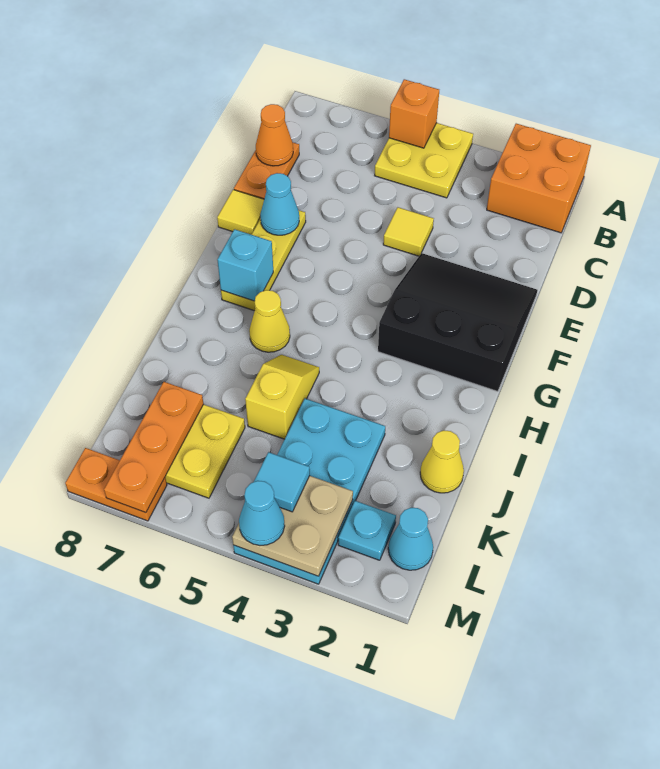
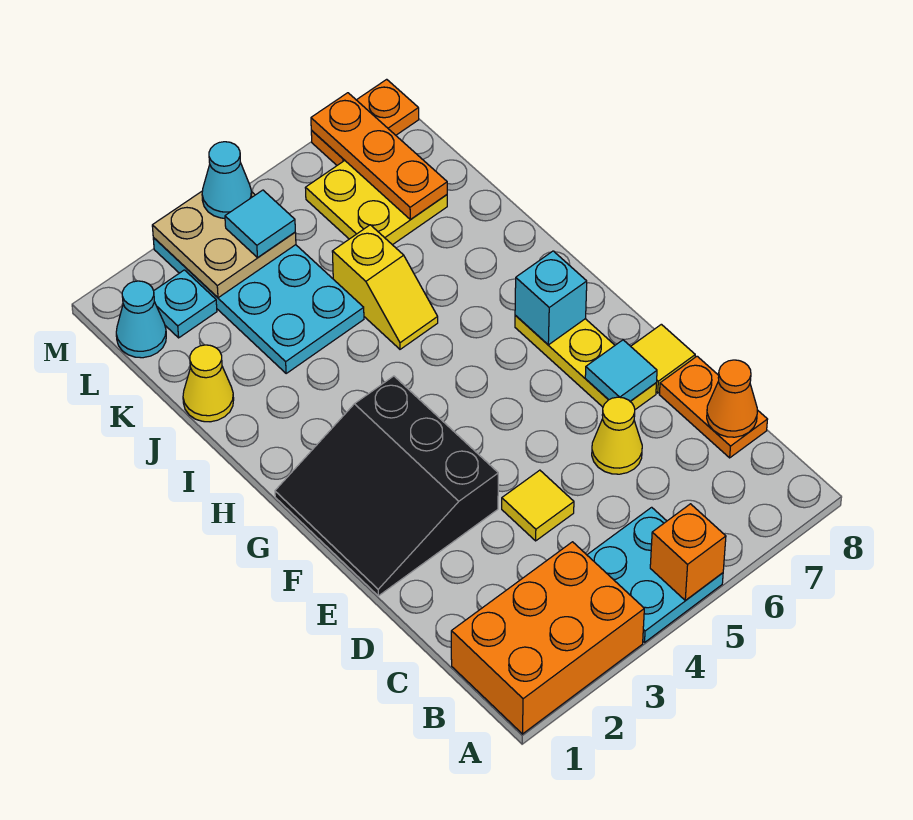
orange 2x2 brick [487,124,591,233] -> orange 2x3 brick [451,542,644,734]
yellow 2x2 plate [375,123,473,198] -> cyan 2x2 plate [587,507,723,642]
black 3x3 slope [378,253,537,391] -> black 3x3 slope turned to [275,376,498,596]
cyan 1x1 cone [260,173,299,235] -> cyan 1x1 tile [585,340,657,401]
yellow 1x1 cone [249,290,290,352] -> yellow 1x1 cone moved to [592,397,642,474]

